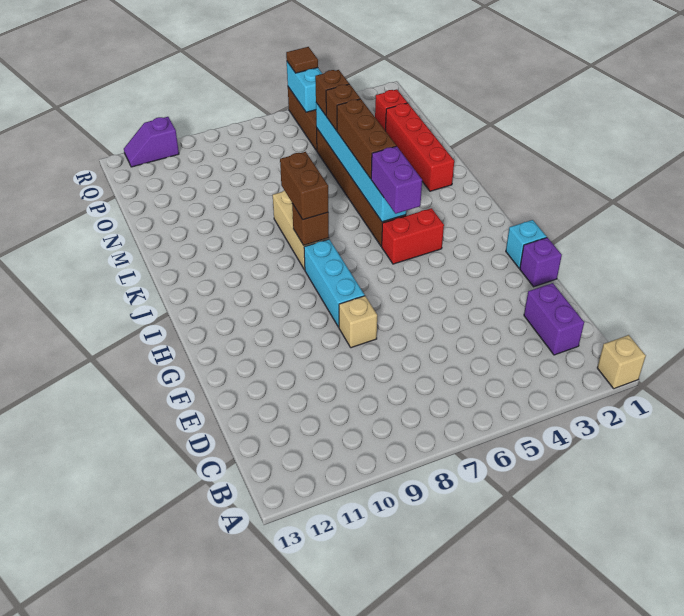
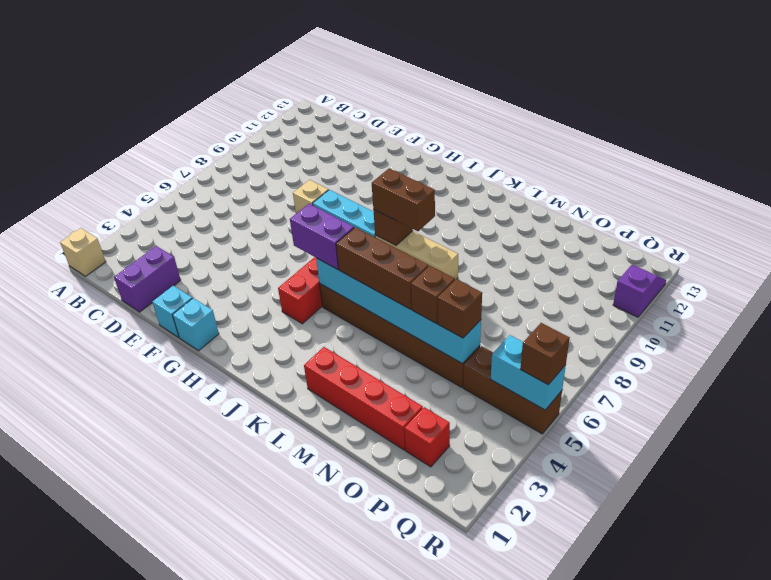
purple 1x2 brick [524,283,584,355] -> purple 1x2 brick turned to [114,246,181,312]
purple 1x1 brick [520,238,562,287] -> cyan 1x1 brick [152,286,193,337]
brown 1x1 tile [286,47,318,73] -> brown 1x1 brick [520,323,570,384]

